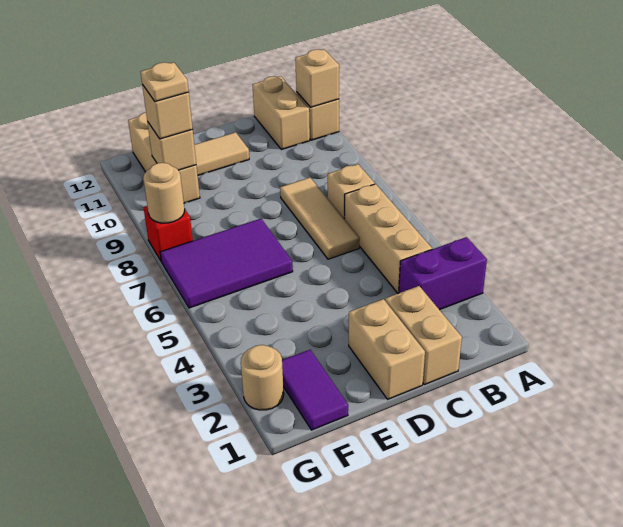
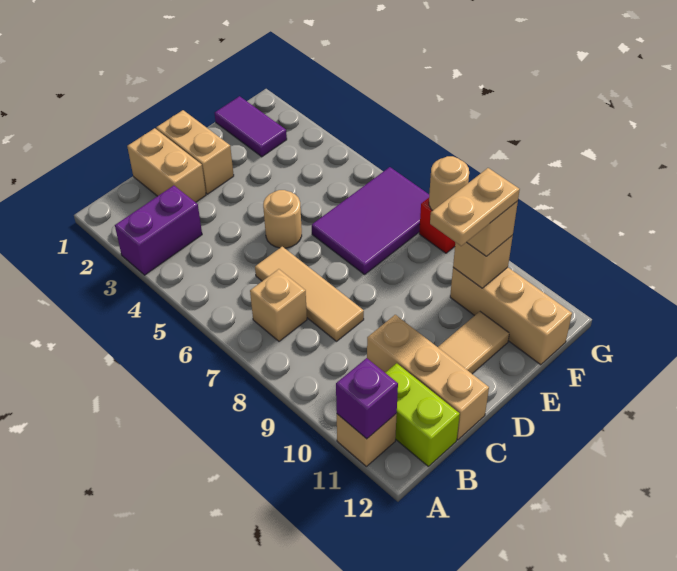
tan 1x1 brick [295,49,339,107] -> purple 1x1 brick [336,358,398,439]
tan 1x3 brick [344,184,432,293] -> tan 1x3 brick moved to [367,315,489,440]
tan 1x2 brick [252,76,310,150] -> lime 1x2 brick [385,363,460,466]
tan 1x1 plate [141,62,189,102] -> tan 1x2 plate [430,168,520,246]
tan 1x1 round brick [241,345,284,410] -> tan 1x1 round brick moved to [263,190,302,248]

